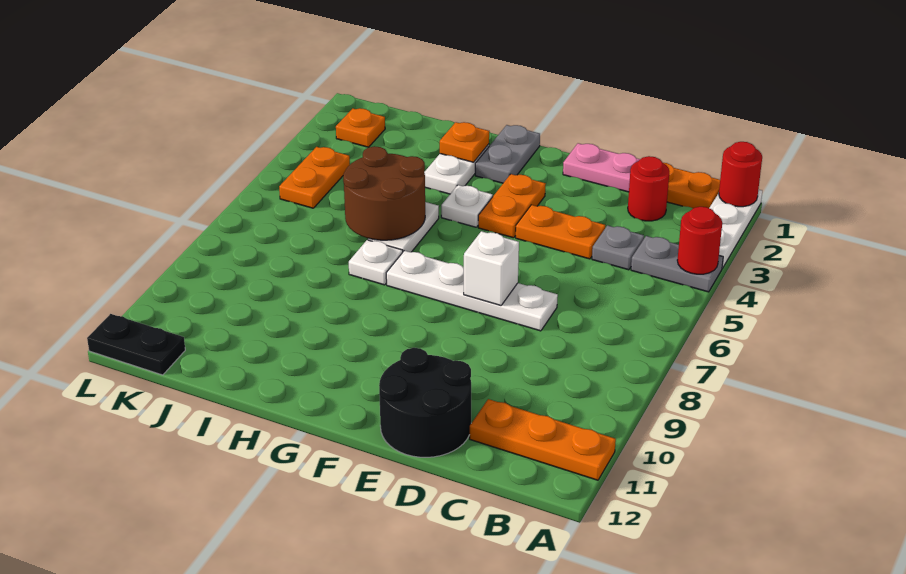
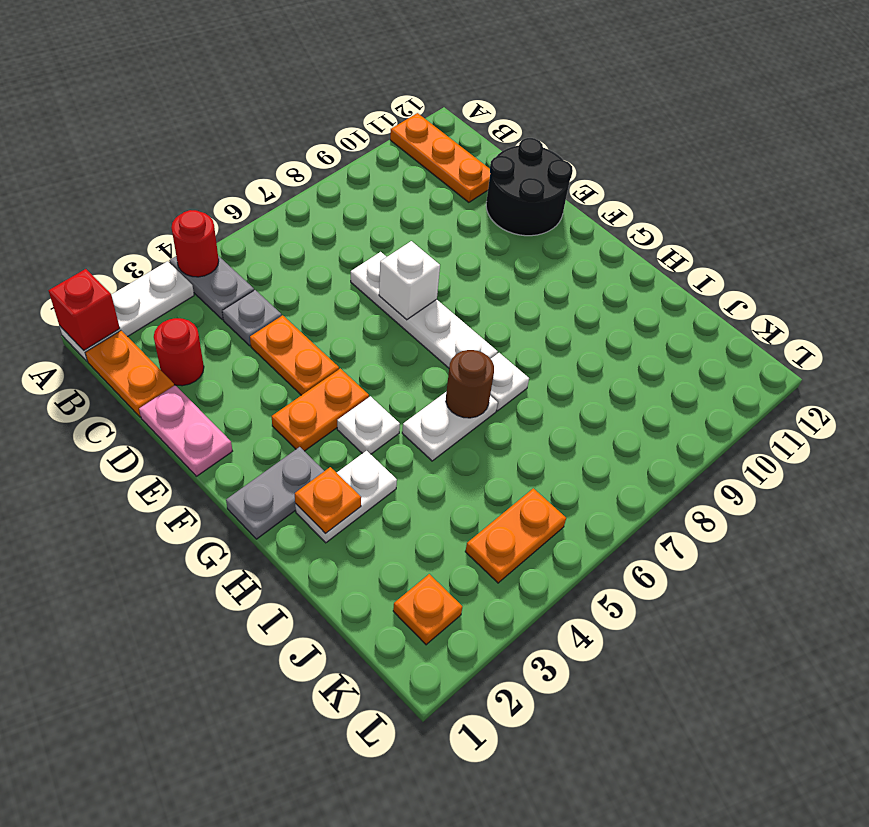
red 1x1 round brick [719,142,762,207] -> red 1x1 brick [48,269,120,350]
brown 2x2 round brick [343,146,425,240] -> brown 1x1 round brick [446,350,494,418]
black 1x2 plate [87,314,185,375] -> none

